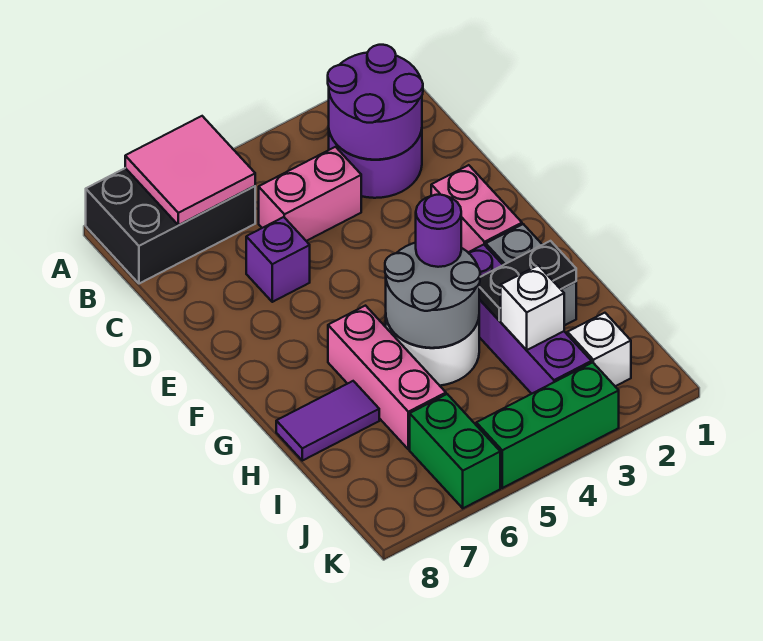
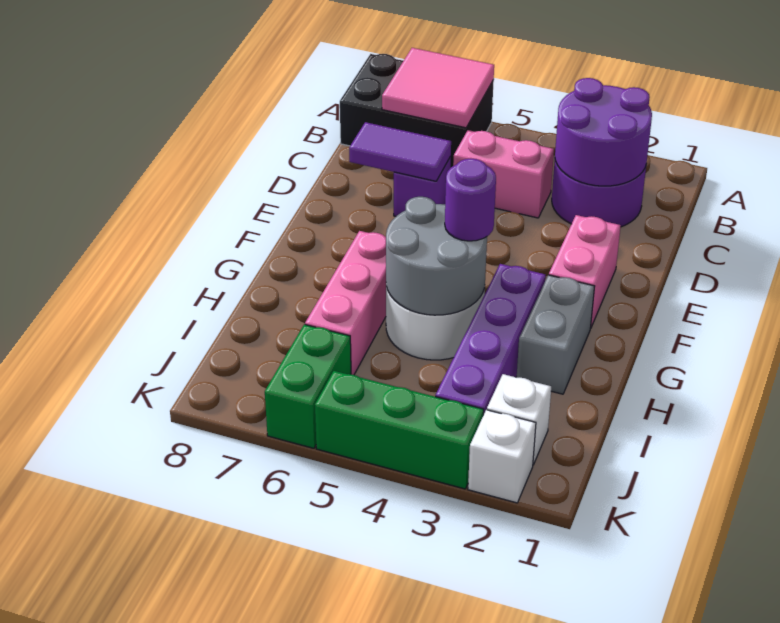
black 1x2 plate [479,241,576,321] -> none
purple 1x2 tile [276,381,379,461] -> purple 1x2 tile moved to [349,122,451,181]
white 1x1 brick [501,265,564,350] -> white 1x1 brick moved to [468,410,536,503]

